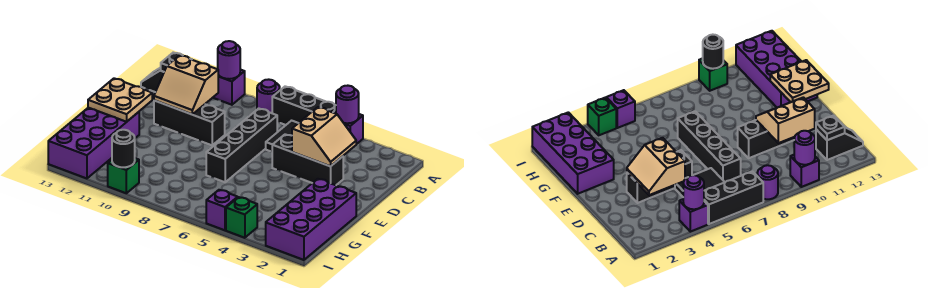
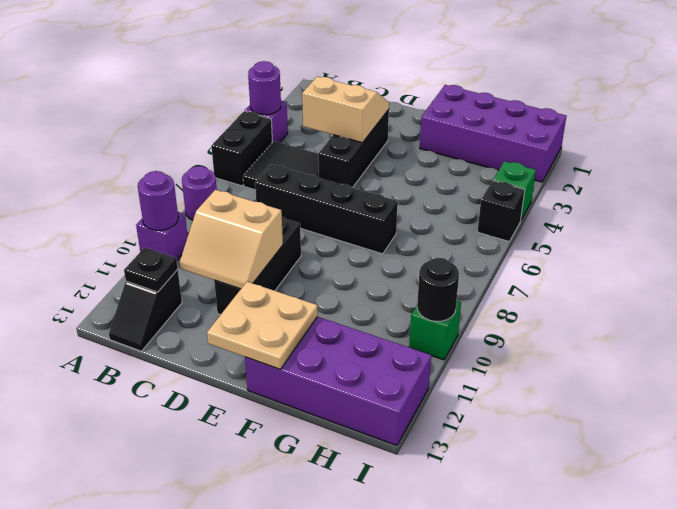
black 1x3 brick [272,86,336,125] -> black 1x2 brick [211,111,272,186]
tan 2x2 slope [154,55,218,115] -> tan 2x2 slope turned to [180,190,283,289]
purple 1x1 brick [206,190,238,230] -> black 1x1 brick [478,181,525,241]

